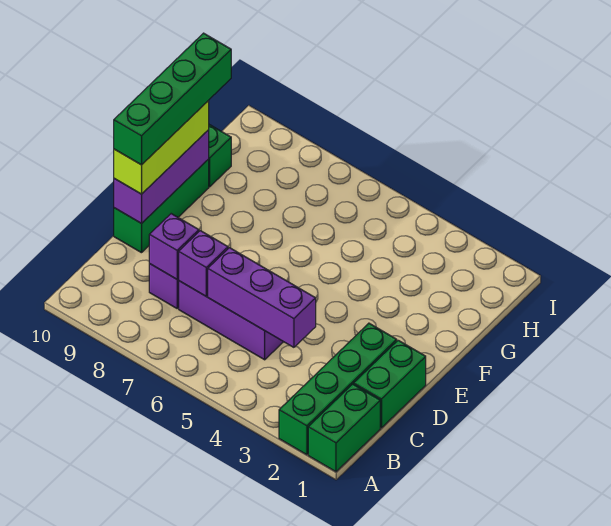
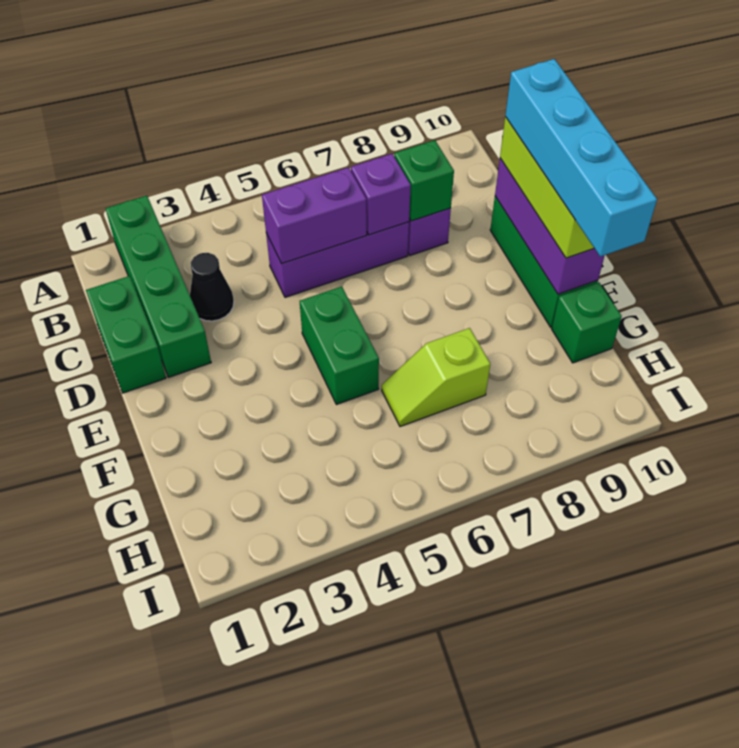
green 1x2 brick [308,384,380,472] -> green 1x2 brick moved to [300,287,379,405]
none -> black 1x1 cone [190,253,234,321]
purple 1x3 brick [208,248,316,347] -> purple 1x2 brick [262,167,367,263]
purple 1x1 brick [149,214,199,279] -> green 1x1 brick [394,140,454,221]
green 1x4 brick [114,33,231,165] -> cyan 1x4 brick [505,59,657,257]
none -> lime 1x2 slope [382,328,490,427]

